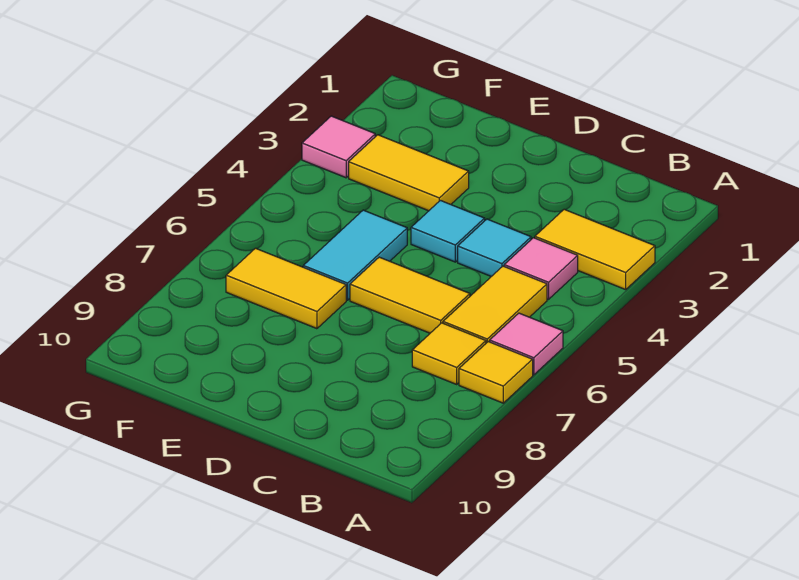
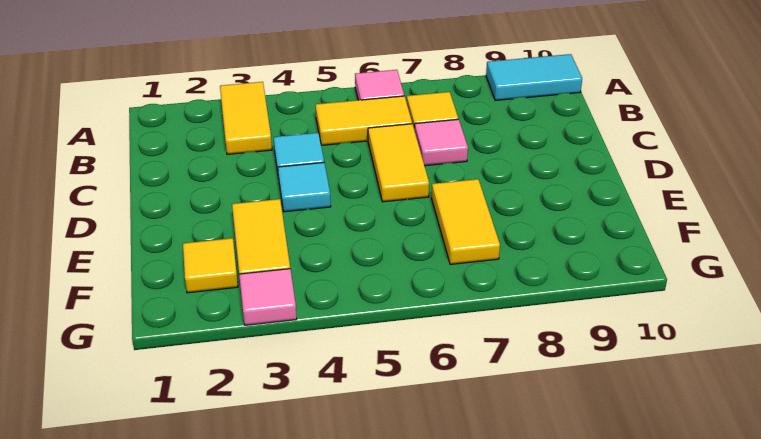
yellow 1x1 tile [459,342,533,403] -> yellow 1x1 tile moved to [183,238,238,293]
pink 1x1 tile [504,238,578,299] -> pink 1x1 tile moved to [415,119,468,166]
cyan 1x2 tile [303,210,407,300] -> cyan 1x2 tile moved to [486,54,582,100]

